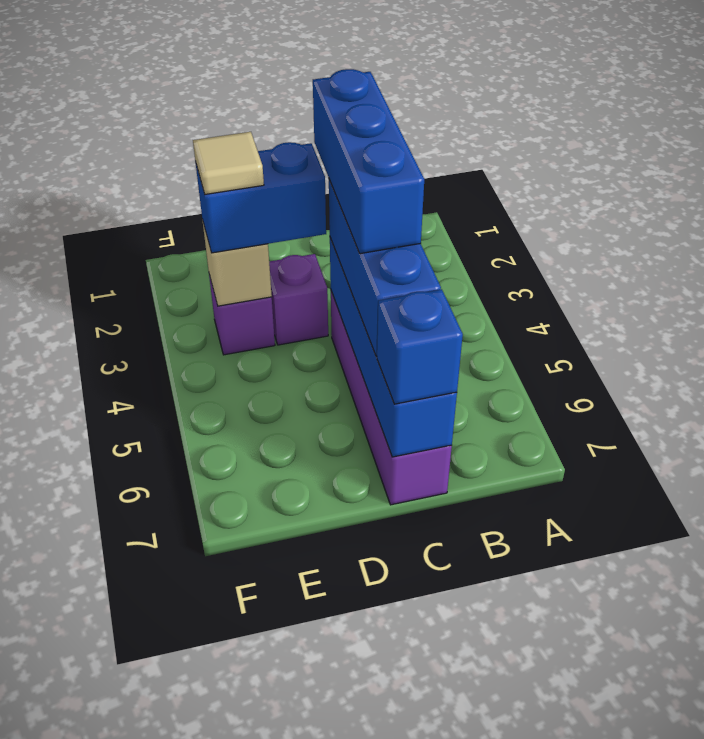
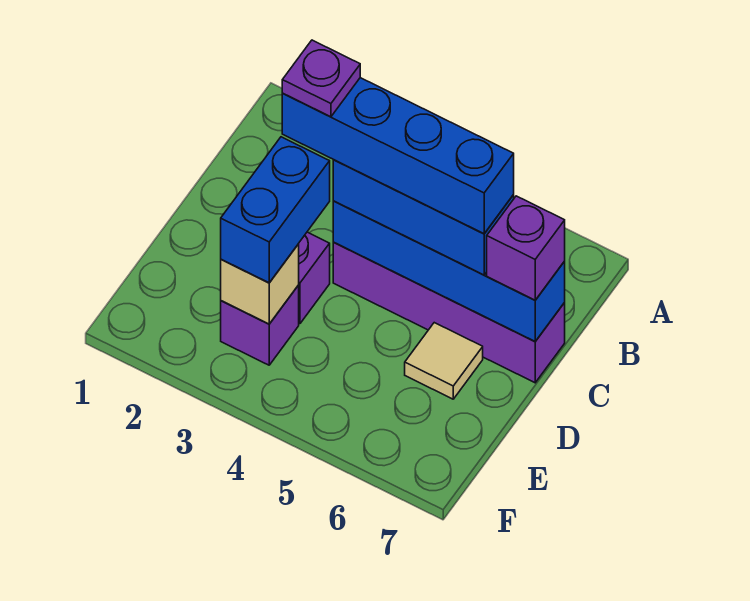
blue 1x3 brick [313,69,424,254] -> blue 1x4 brick [282,78,514,234]
none -> purple 1x1 plate [282,40,360,117]
blue 1x1 brick [377,289,463,404] -> purple 1x1 brick [487,196,565,300]
tan 1x1 tile [193,132,264,194] -> tan 1x1 tile moved to [405,323,483,399]

